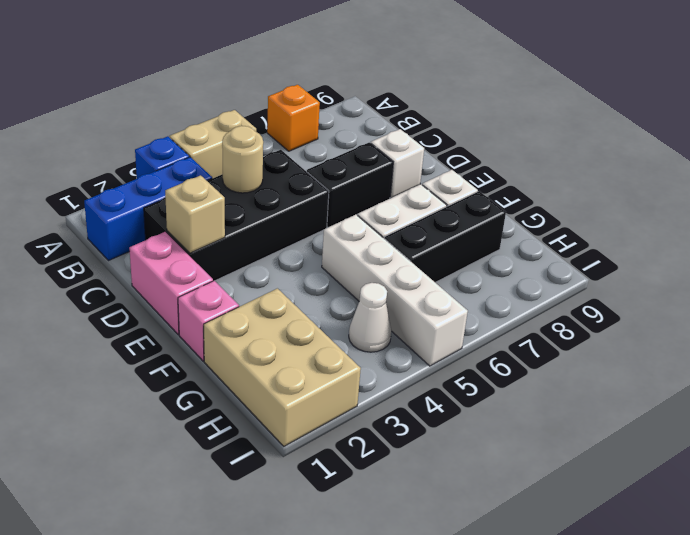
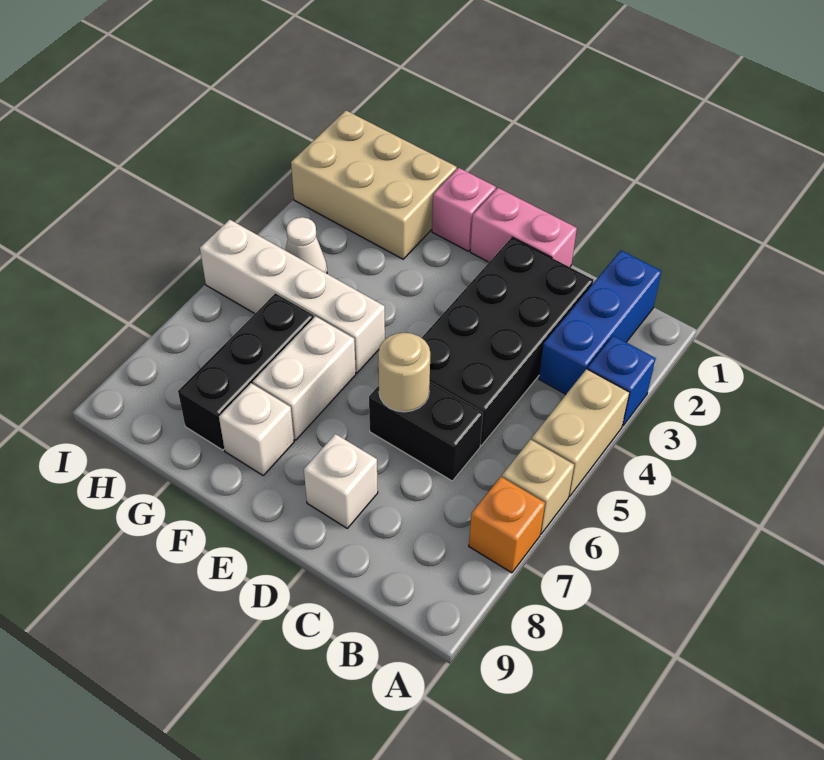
tan 1x1 round brick [222,126,263,193] -> tan 1x1 round brick moved to [378,333,430,412]
tan 1x1 brick [165,175,225,253] -> tan 1x1 brick moved to [502,440,574,534]
black 1x2 brick [307,143,393,227] -> black 1x2 brick turned to [369,382,483,481]

